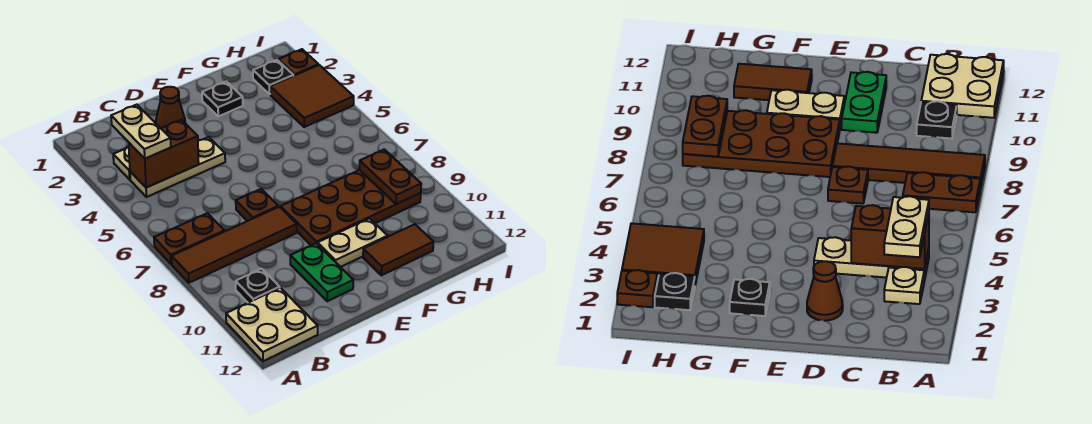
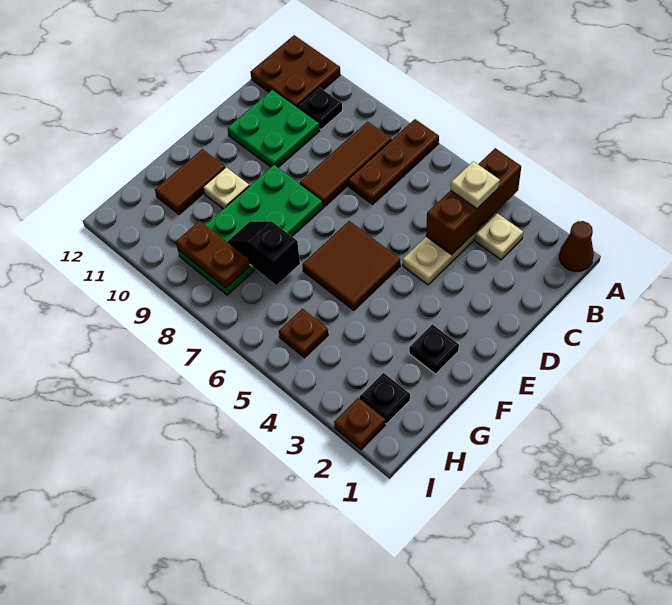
brown 1x2 plate [154,213,224,264] -> brown 1x3 plate [348,119,439,204]
brown 1x4 tile [172,207,297,283] -> brown 1x3 tile [300,122,391,207]
tan 2x2 plate [226,288,318,361] -> brown 2x2 plate [250,35,340,107]
tan 1x2 plate [111,105,171,159] -> tan 1x1 plate [451,161,500,209]
brown 1x2 brick [129,120,199,188] -> brown 1x3 brick [426,148,521,255]
brown 1x1 cone [156,87,185,128] -> brown 1x1 cone moved to [559,221,594,271]
brown 1x1 plate [236,189,278,221] -> brown 1x1 plate moved to [279,309,328,358]
green 1x2 plate [290,243,353,301] -> green 2x2 plate [227,89,320,167]
brown 2x4 plate [281,170,421,245] -> green 2x4 plate [178,165,323,295]
tan 1x2 plate [318,218,388,267] -> tan 1x1 plate [203,167,249,209]
none -> black 1x2 slope [227,221,300,285]
brown 2x2 tile [270,65,354,127] -> brown 2x2 tile moved to [302,221,400,310]

